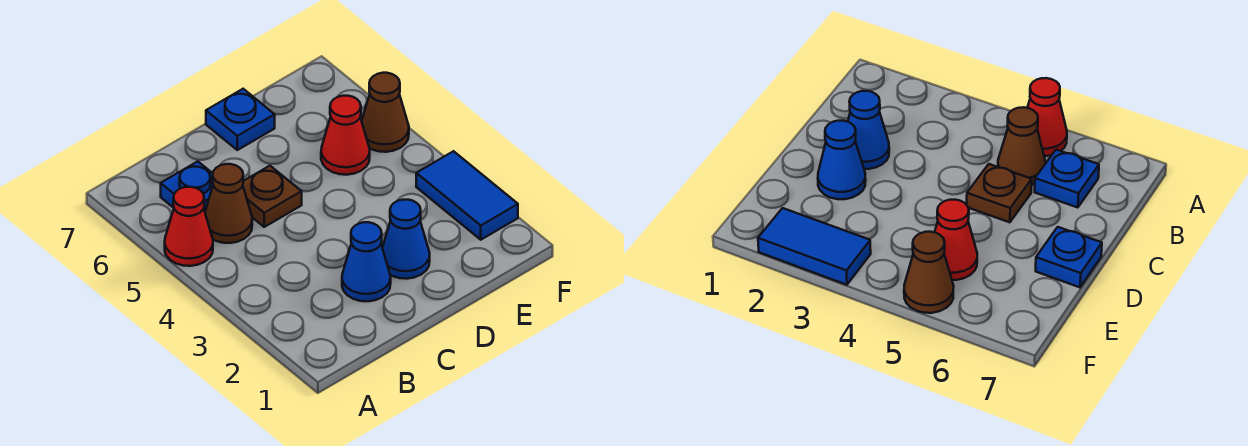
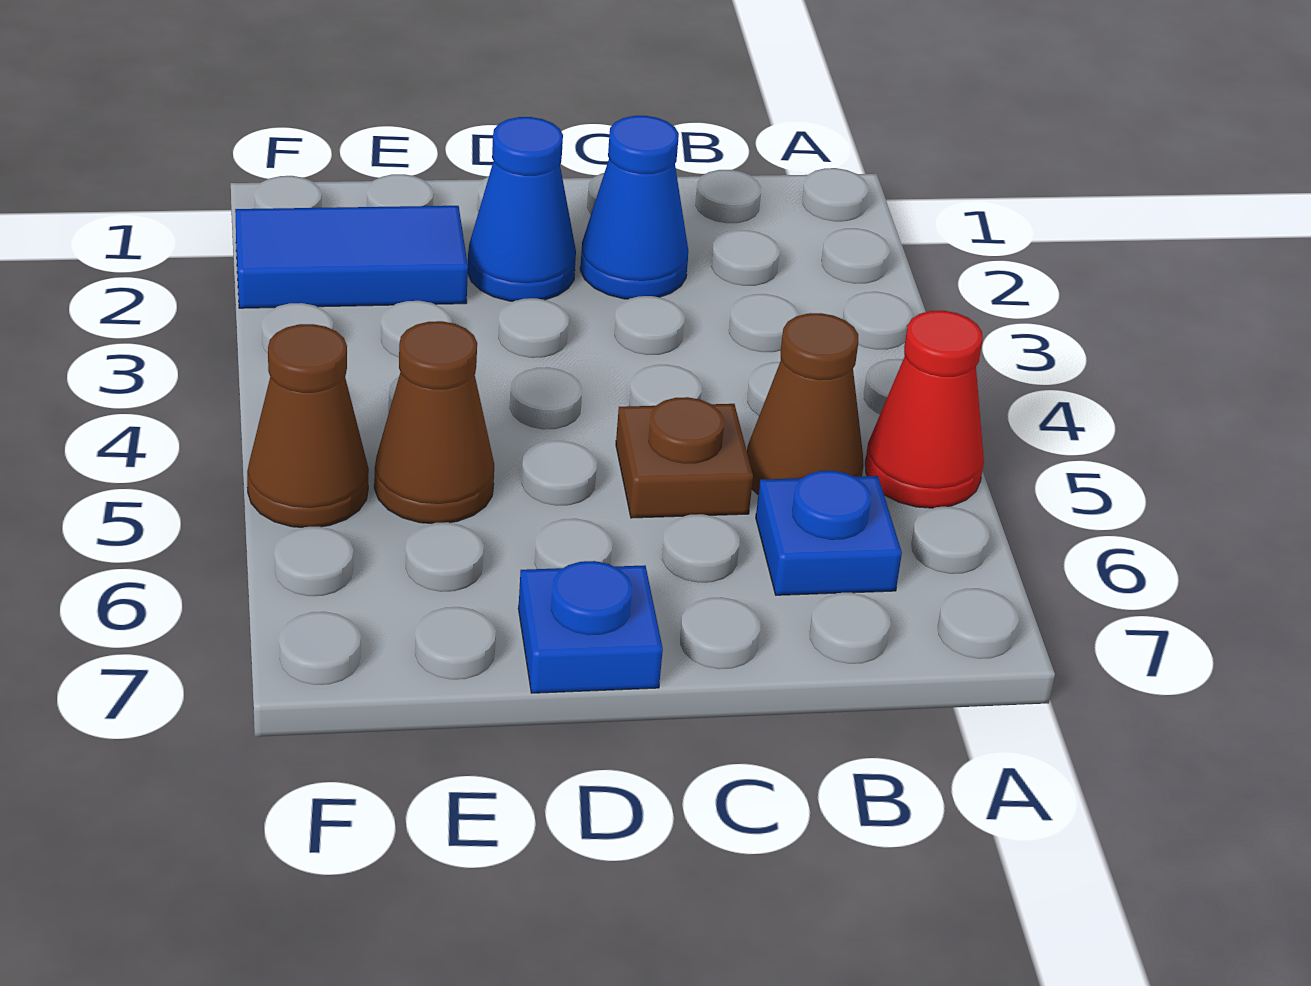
red 1x1 cone [321,96,370,175] -> brown 1x1 cone [374,321,494,523]
blue 1x2 tile [416,151,518,240] -> blue 1x2 tile turned to [235,206,468,308]

